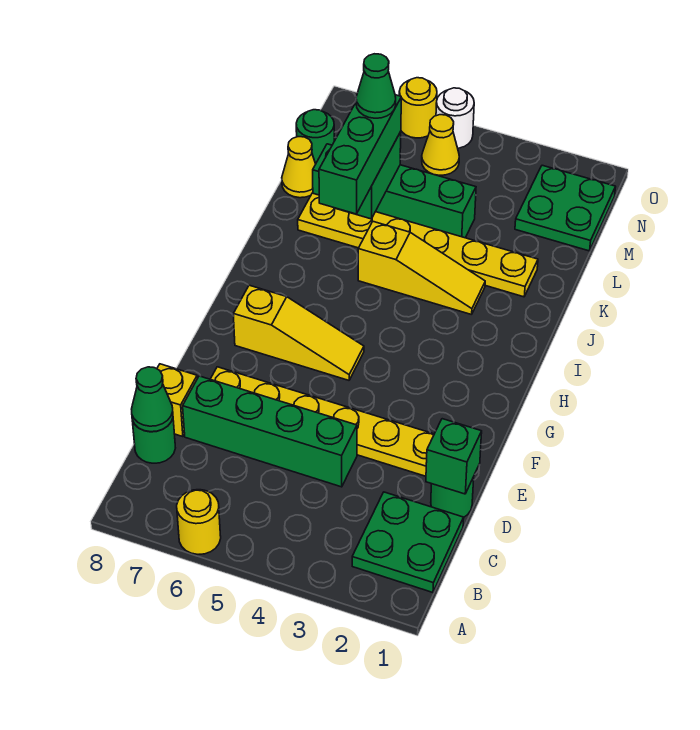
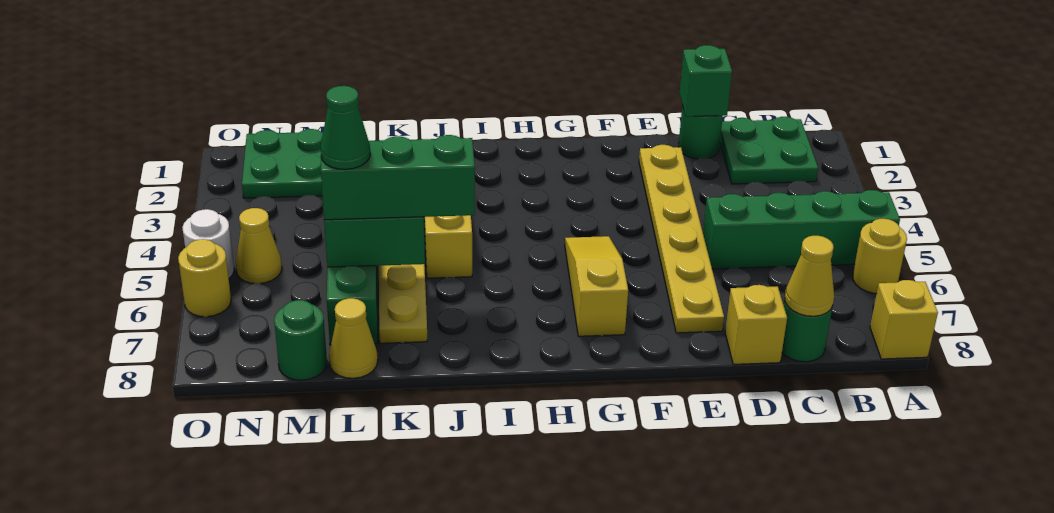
none -> yellow 1x1 brick [870,280,938,359]
green 1x1 cone [132,367,173,432] -> yellow 1x1 cone [785,236,834,316]
green 1x4 brick [183,376,357,487] -> green 1x4 brick turned to [703,190,900,269]

